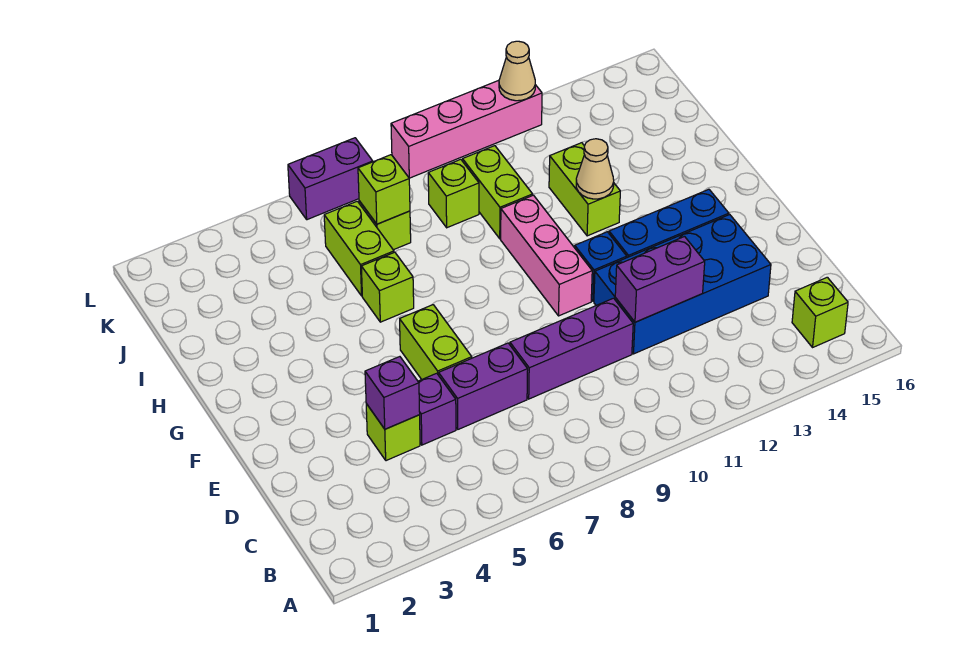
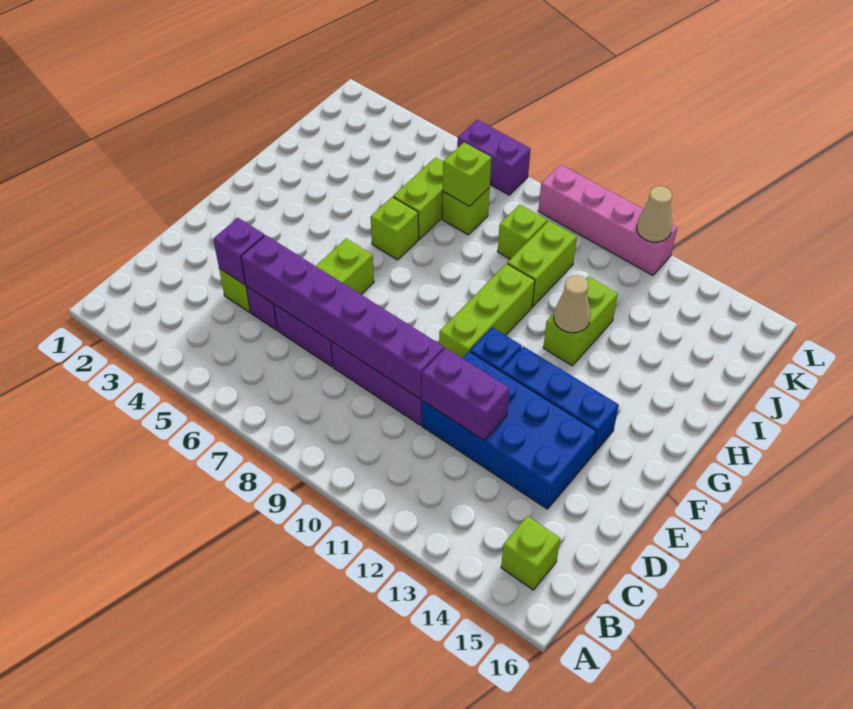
none -> purple 1x6 brick [241,235,444,399]
pink 1x3 brick [501,195,592,316] -> lime 1x3 brick [439,264,535,358]

